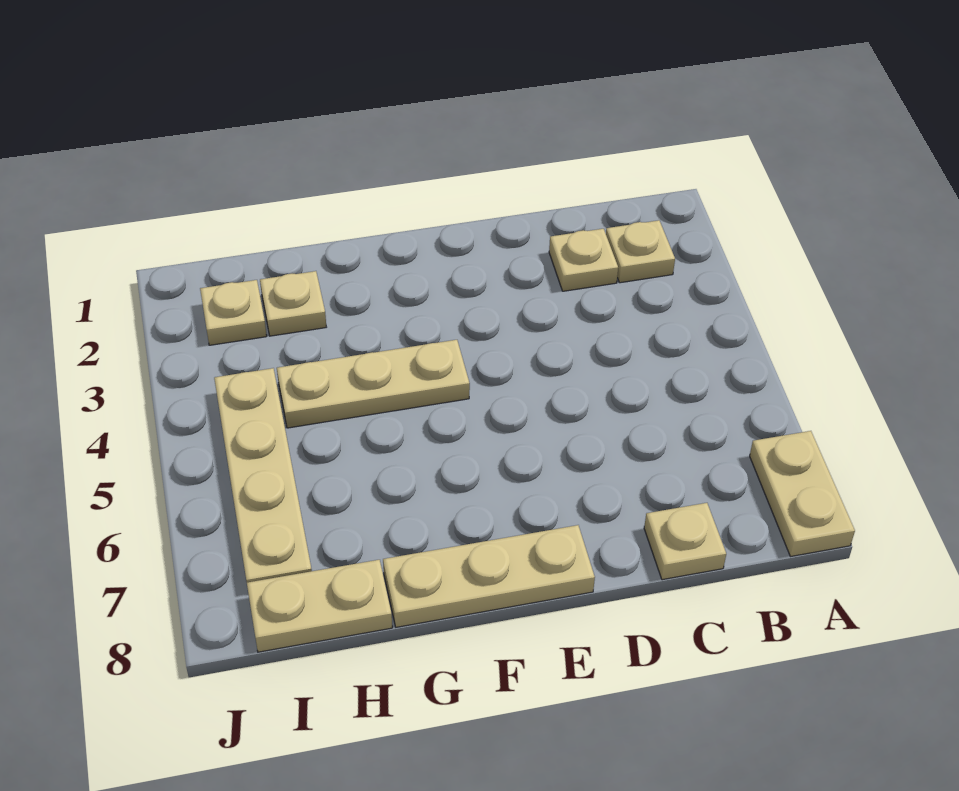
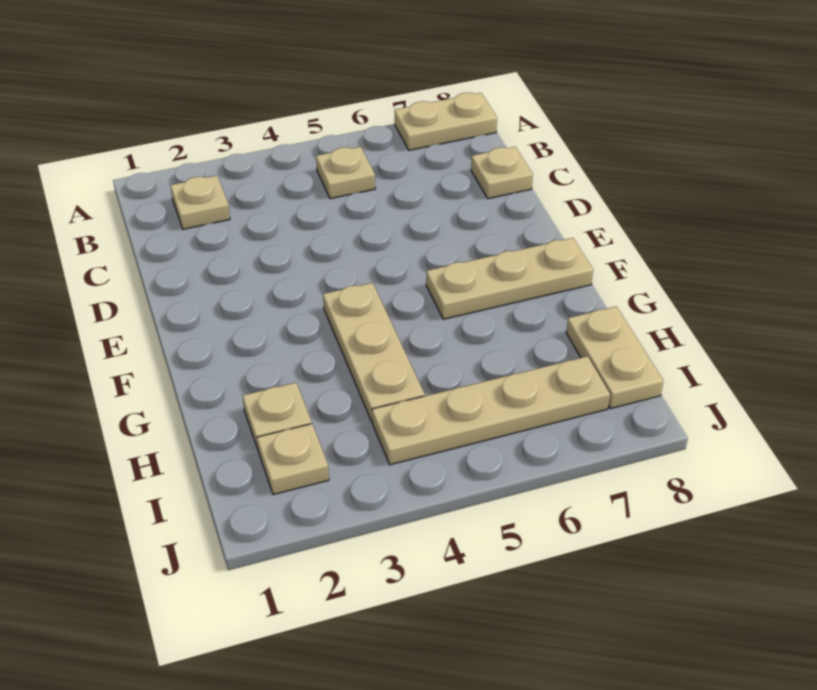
tan 1x1 plate [549,229,618,291] -> tan 1x1 plate moved to [316,147,375,199]
tan 1x3 plate [383,525,595,627] -> tan 1x3 plate turned to [426,238,593,319]

